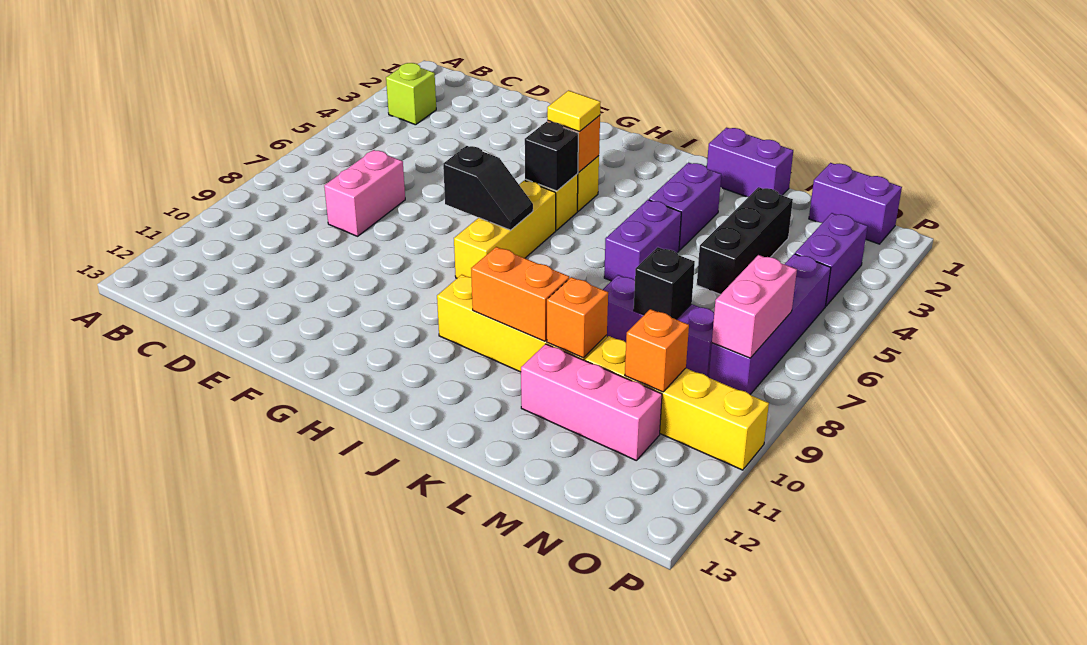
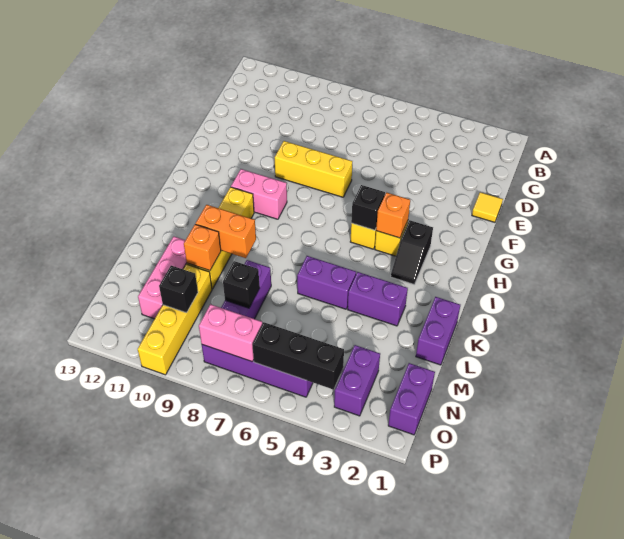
lime 1x1 brick [386,63,436,125] -> none
pink 1x2 brick [324,150,405,236] -> pink 1x2 brick moved to [231,169,287,219]
black 1x2 slope [443,146,533,230] -> black 1x2 slope moved to [391,220,433,284]
yellow 1x1 tile [547,91,601,132] -> yellow 1x1 tile moved to [472,192,503,222]
yellow 1x3 brick [454,181,556,278] -> yellow 1x3 brick moved to [275,141,352,197]
orange 1x2 brick [471,247,569,341] -> orange 1x2 brick turned to [196,205,256,258]
black 1x3 brick [697,187,793,295] -> black 1x3 brick moved to [252,322,344,389]
orange 1x1 brick [625,309,689,392] -> black 1x1 brick [159,266,198,313]
purple 1x2 brick [795,213,868,306] -> purple 1x2 brick turned to [334,345,380,416]

